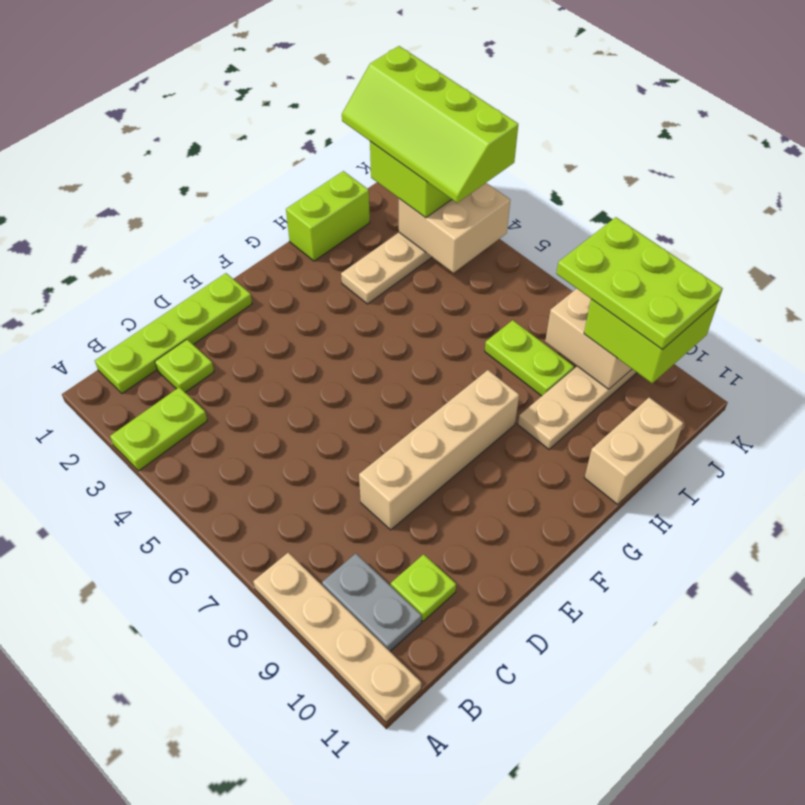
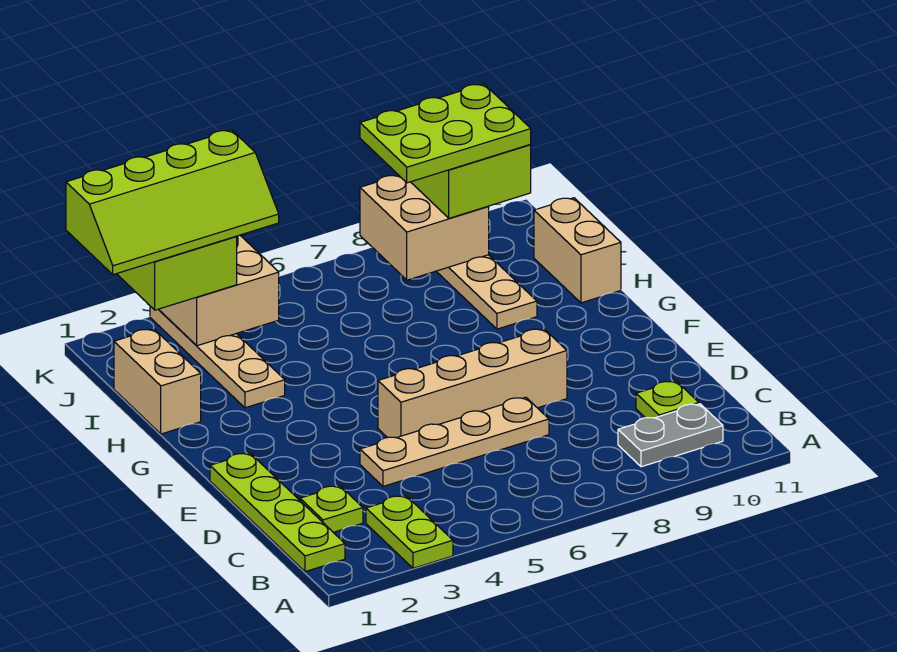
tan 1x4 plate [253,553,421,722] -> tan 1x4 plate moved to [360,397,549,486]
tan 1x4 brick [359,370,519,530] -> tan 1x4 brick turned to [378,329,567,438]
lime 1x2 brick [286,171,370,261] -> tan 1x2 brick [114,329,201,434]
lime 1x2 plate [485,320,574,396] -> none

